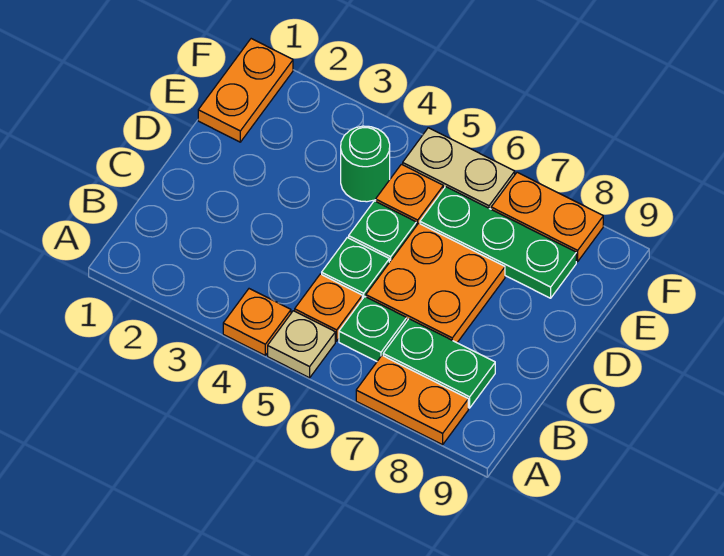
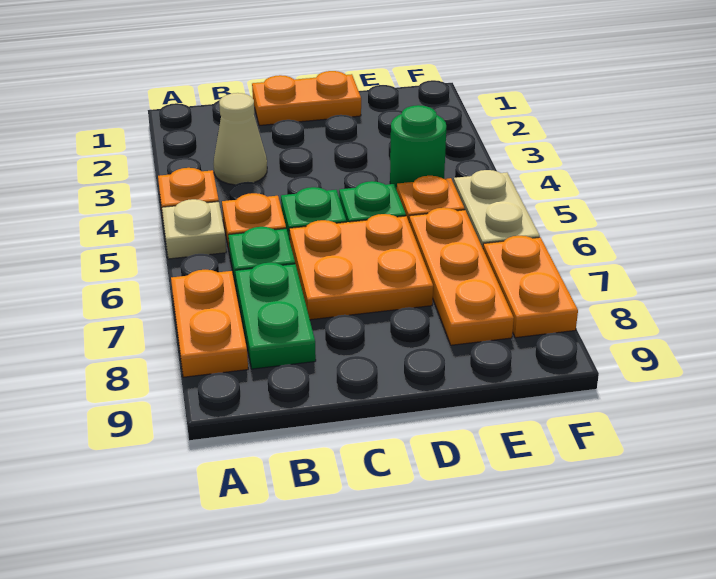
none -> tan 1x1 cone [213,93,267,185]
orange 1x2 plate [198,39,293,142] -> orange 1x2 plate moved to [252,71,361,126]
green 1x3 plate [420,187,576,298] -> orange 1x3 plate [409,208,514,345]

